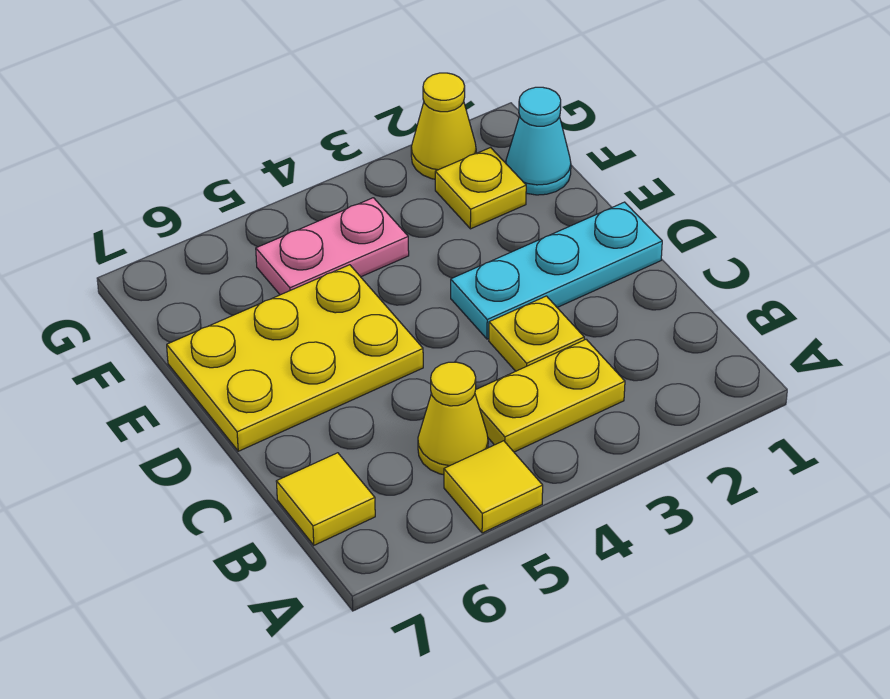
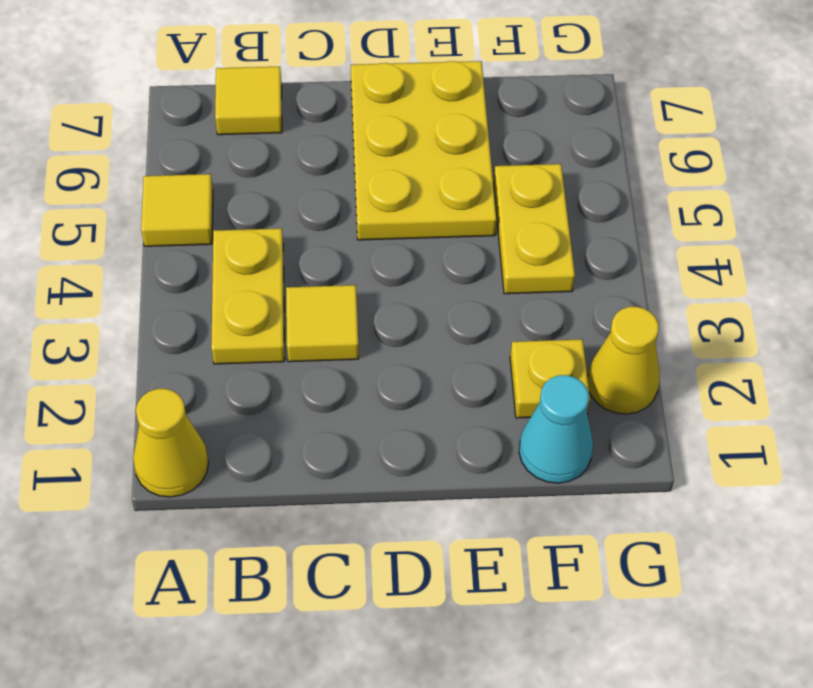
yellow 1x1 cone [418,362,488,475] -> yellow 1x1 cone moved to [133,389,208,497]
yellow 1x1 plate [489,296,584,371] -> yellow 1x1 tile [286,285,359,362]
cyan 1x3 plate [451,202,662,339] -> none
pink 1x2 plate [256,198,409,295] -> yellow 1x2 plate [493,164,575,294]

